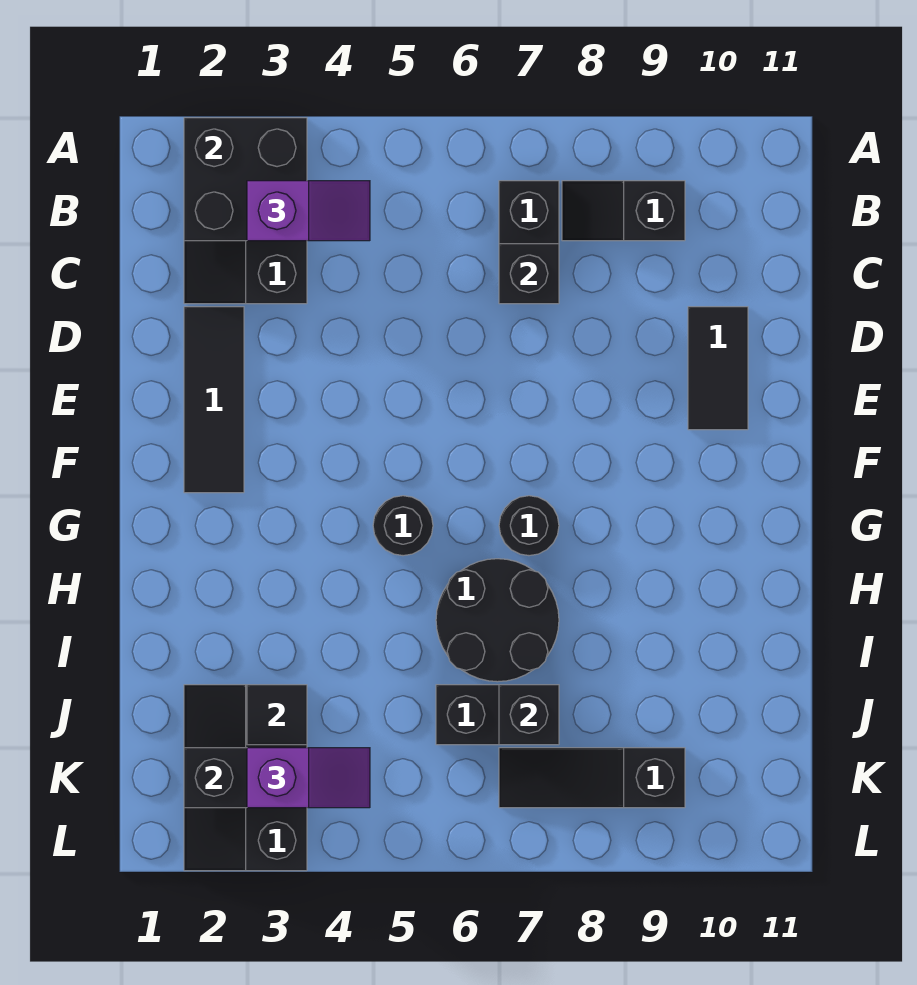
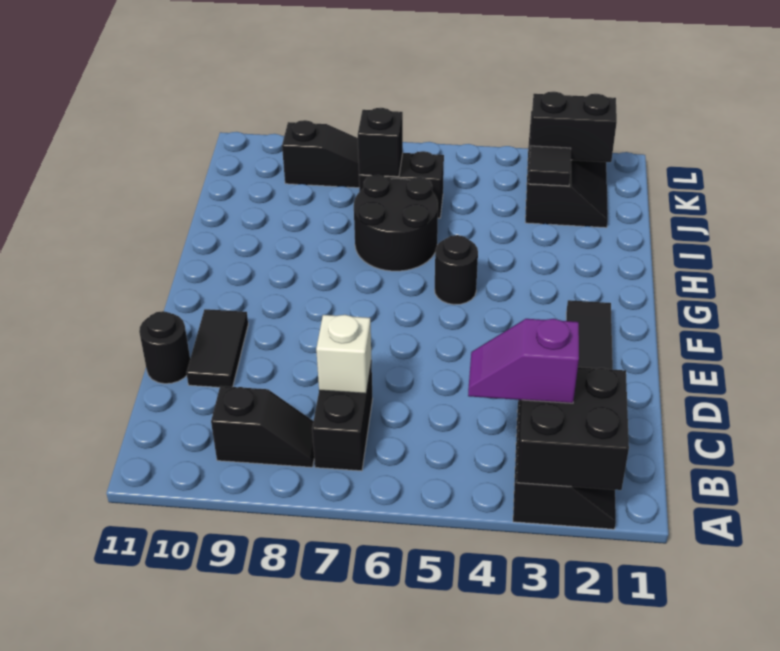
black 1x1 brick [499,244,559,304] -> white 1x1 brick [316,315,371,394]
black 1x1 round brick [499,496,559,556] -> black 1x1 round brick moved to [139,311,190,384]
purple 1x2 slope [247,748,370,808] -> none

